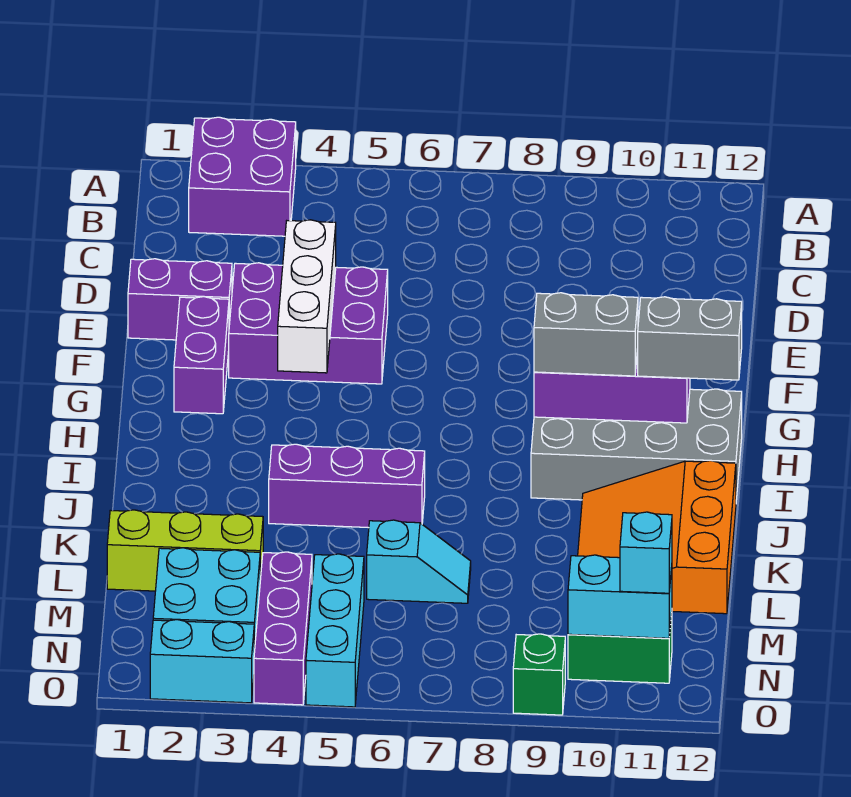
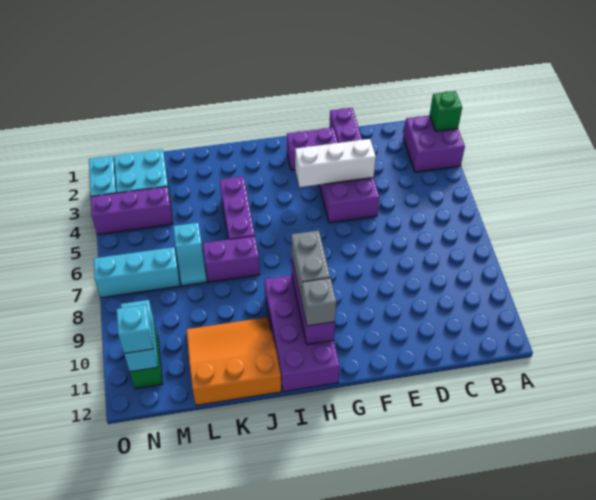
grey 2x4 brick [531,389,742,500] -> purple 2x4 brick [264,275,340,392]
grey 1x2 brick [638,297,742,380] -> grey 1x1 brick [302,278,336,326]
none -> purple 1x2 brick [203,236,260,282]
lime 1x3 brick [107,510,263,591] -> none
cyan 1x3 brick [306,554,364,707] -> cyan 1x3 brick moved to [94,247,180,298]
green 1x1 brick [513,634,565,715] -> green 1x1 brick moved to [430,91,462,131]

